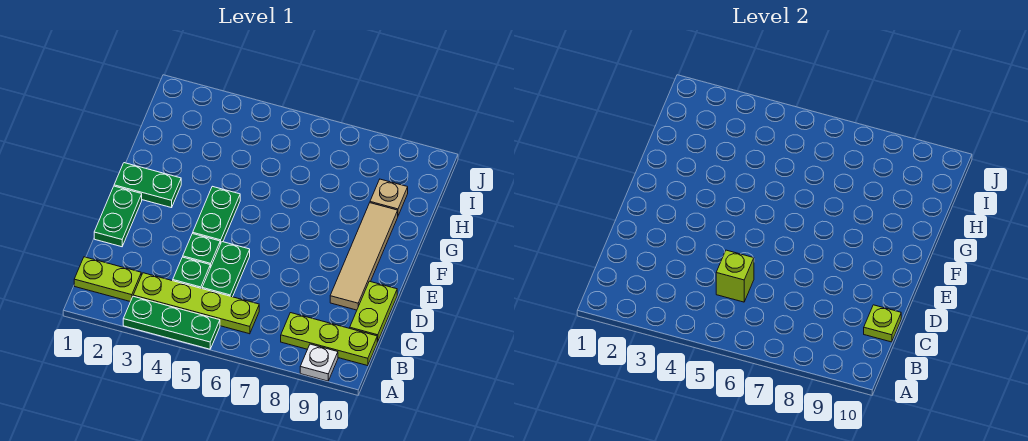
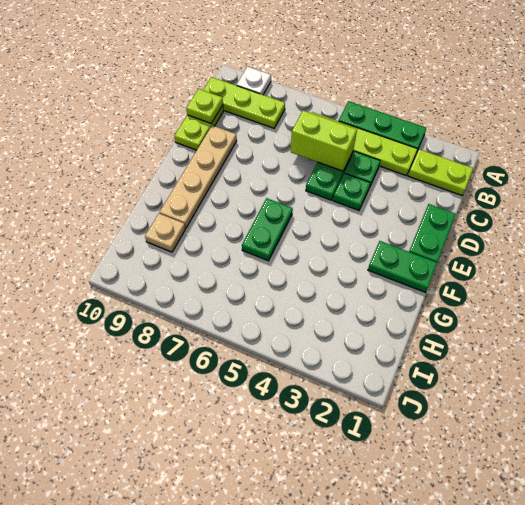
lime 1x1 brick [716,250,754,302] -> lime 1x2 brick [291,111,357,171]
tan 1x4 tile [330,203,398,310] -> tan 1x4 plate [160,125,237,228]
green 1x2 plate [193,186,240,244] -> green 1x2 plate moved to [242,198,293,261]

